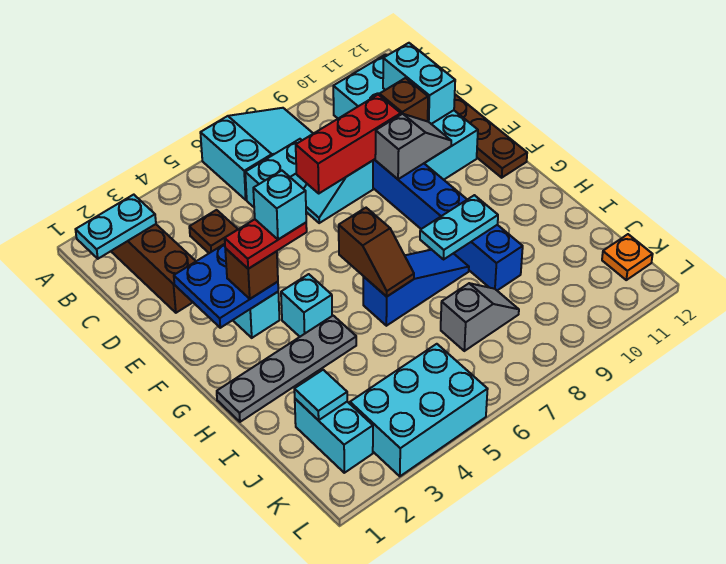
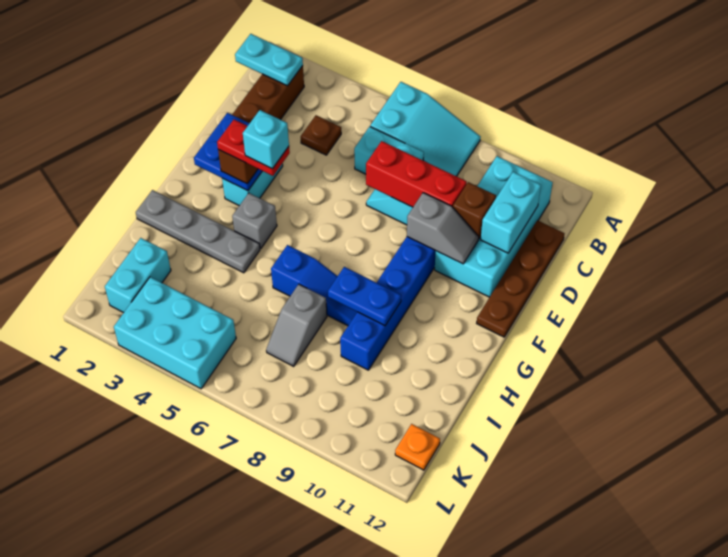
cyan 1x1 brick [281,274,332,337] -> grey 1x1 brick [232,193,277,249]
brown 1x2 slope [339,208,414,297] -> none
cyan 1x2 plate [420,195,498,259] -> blue 1x2 plate [328,267,401,326]
cyan 1x1 tile [294,370,347,420] -> none
grey 1x2 slope [441,283,519,351] -> grey 1x2 slope turned to [266,284,327,366]

